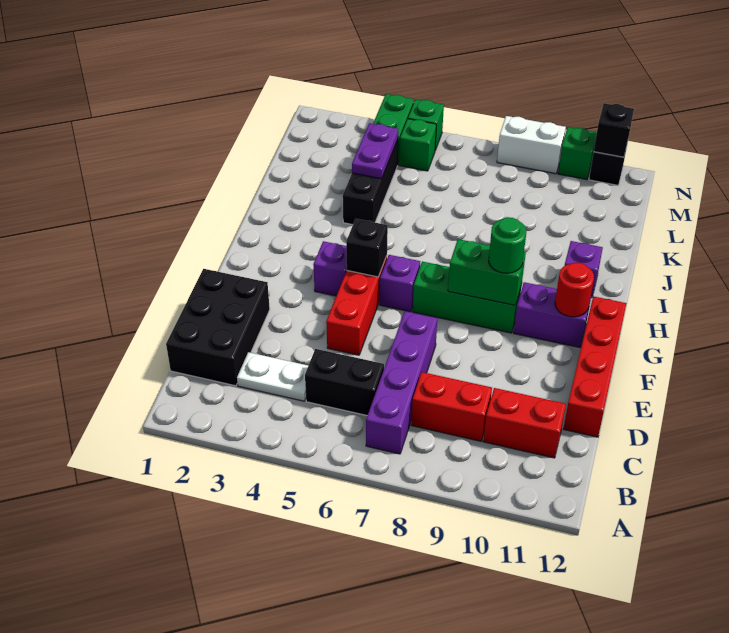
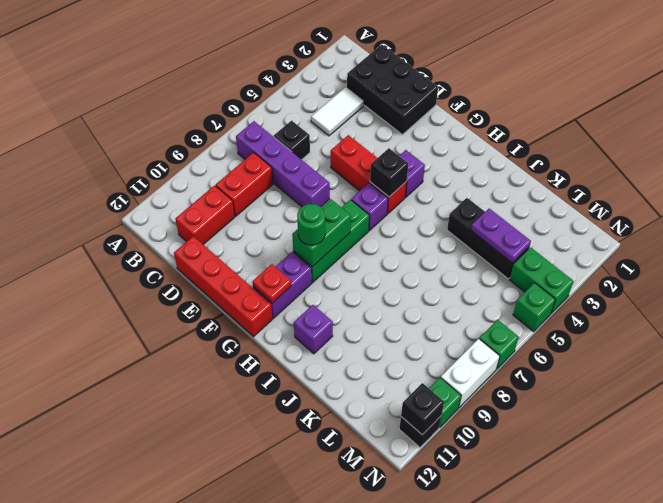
white 1x2 plate [237,352,308,401] -> white 1x2 tile [311,87,364,136]
black 1x2 brick [305,349,384,416] -> black 1x1 brick [274,121,310,160]
red 1x1 round brick [555,263,594,317] -> red 1x1 plate [253,264,291,303]
green 1x1 brick [399,119,436,171] -> green 1x1 brick moved to [479,320,519,369]

